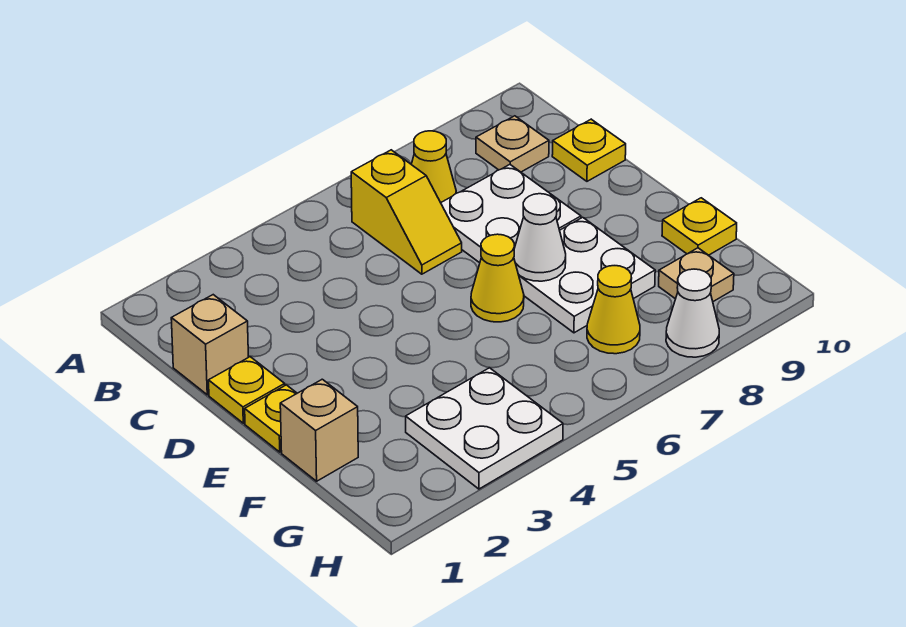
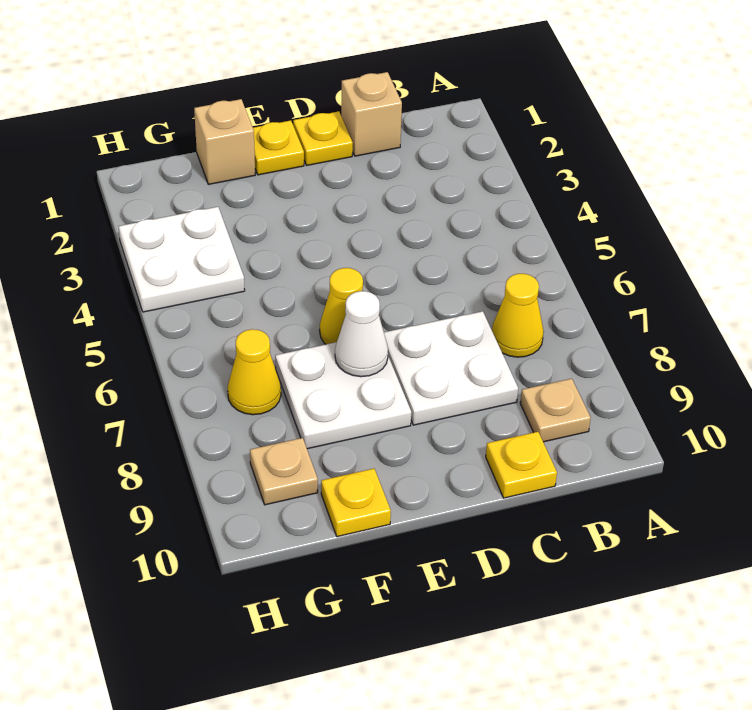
yellow 1x2 slope [351,150,462,274] -> none
white 1x1 cone [666,269,719,357] -> none

